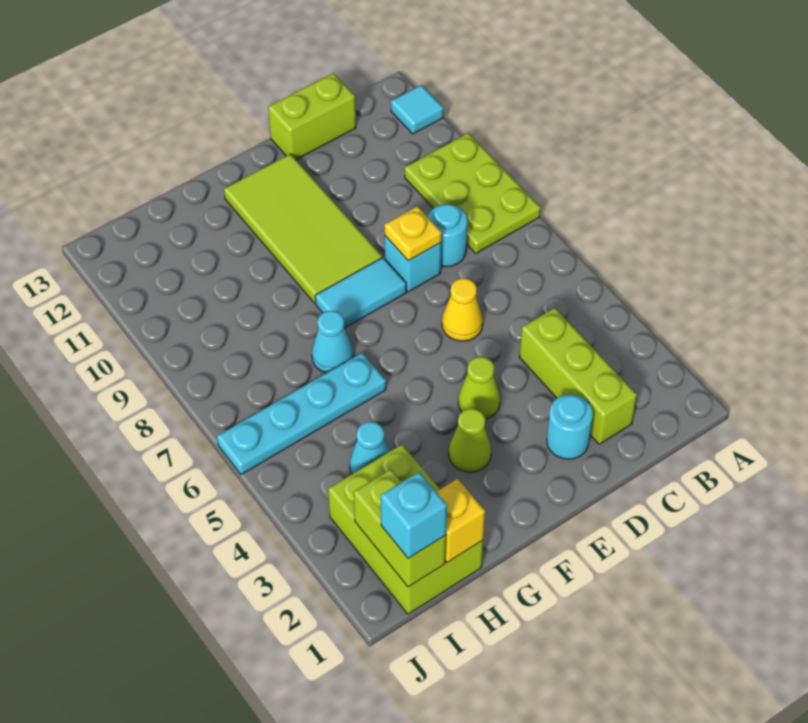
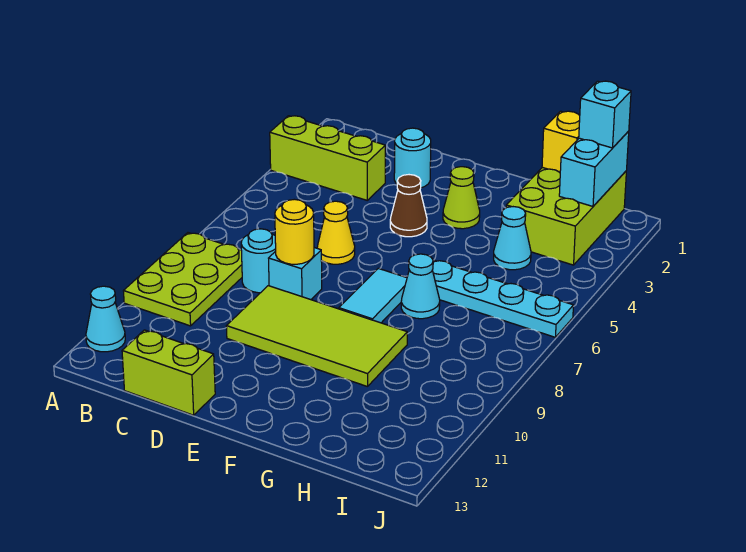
cyan 1x1 tile [391,85,443,134] -> cyan 1x1 cone [86,286,125,352]
lime 1x3 brick [519,308,637,444] -> lime 1x3 brick turned to [270,116,385,200]
yellow 1x1 plate [384,206,441,261] -> yellow 1x1 round brick [275,199,314,264]
lime 1x1 cone [458,357,500,419] -> brown 1x1 cone [390,175,427,237]
cyan 1x2 tile [315,258,406,328] -> cyan 1x2 tile turned to [339,268,407,323]
lime 2x4 tile [224,154,382,303] -> lime 2x4 tile turned to [226,286,407,387]
lime 1x2 brick [353,469,446,587] -> cyan 1x2 brick [559,131,629,206]

